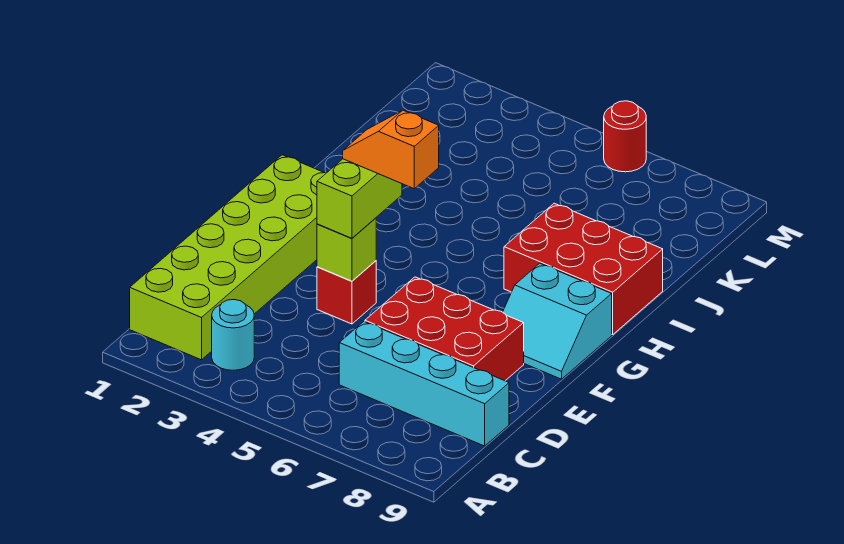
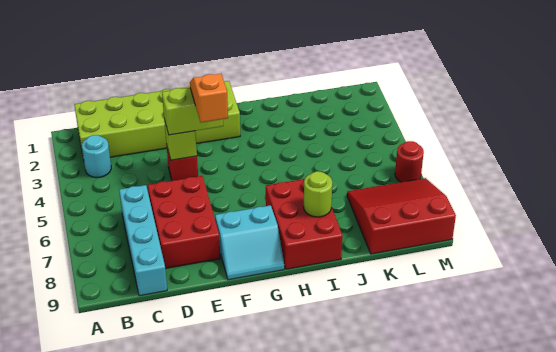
cyan 2x2 slope [503,263,612,379] -> cyan 2x2 slope turned to [215,205,284,280]
none -> lime 1x1 round brick [304,171,332,217]
none -> red 3x3 slope [347,178,456,254]

